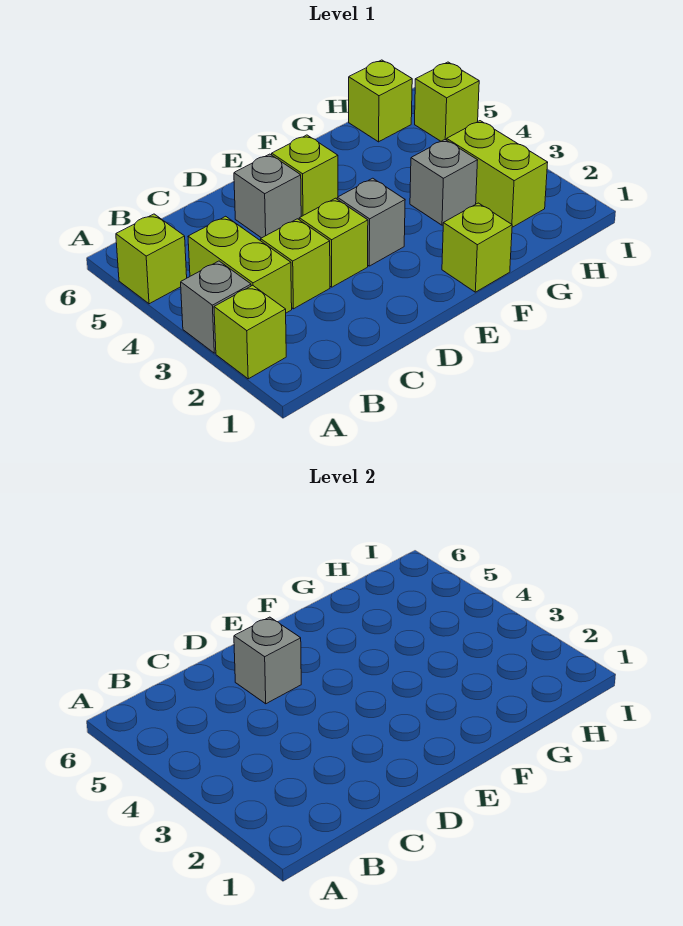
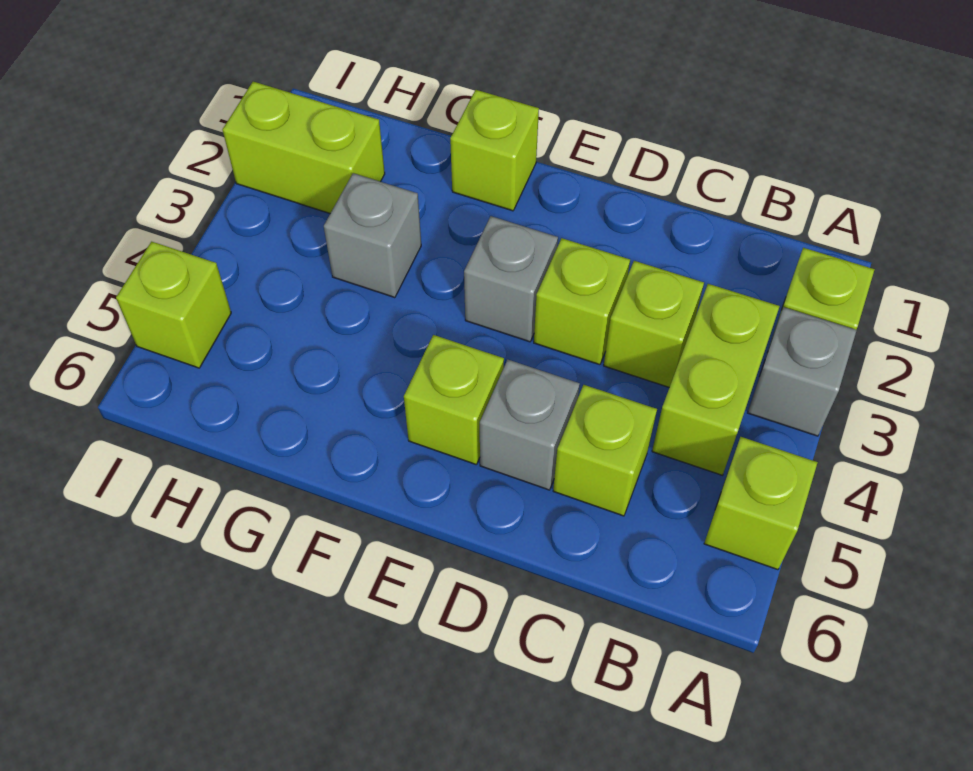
grey 1x1 brick [234,617,301,704] -> none
lime 1x2 brick [447,121,548,227] -> lime 1x2 brick turned to [223,82,385,213]
lime 1x1 brick [349,60,412,142] -> lime 1x1 brick moved to [553,385,657,516]

